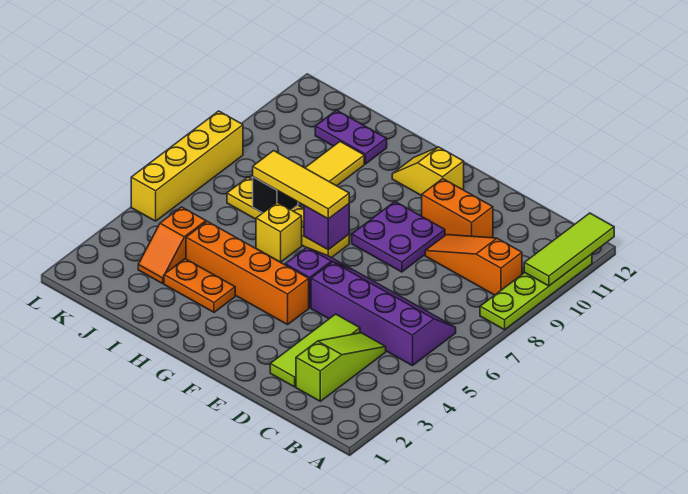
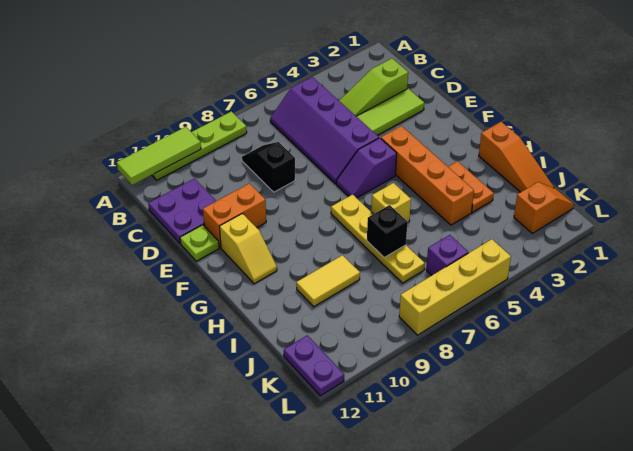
orange 1x3 slope [425,235,522,295] -> orange 1x3 slope moved to [479,122,554,192]
none -> black 1x2 slope [242,142,295,192]
orange 1x2 brick [422,179,493,238] -> orange 1x2 brick turned to [203,183,266,248]
purple 2x2 plate [352,202,445,272] -> purple 2x2 plate moved to [148,179,216,244]
none -> lime 1x1 plate [180,225,219,261]
purple 1x1 brick [304,204,349,250] -> purple 1x1 brick moved to [426,235,468,276]
yellow 1x3 tile [253,151,349,219] -> none
purple 1x2 plate [315,110,387,164] -> purple 1x2 plate moved to [284,335,344,396]
orange 1x2 slope [138,207,206,283] -> orange 1x2 slope moved to [514,182,574,233]

